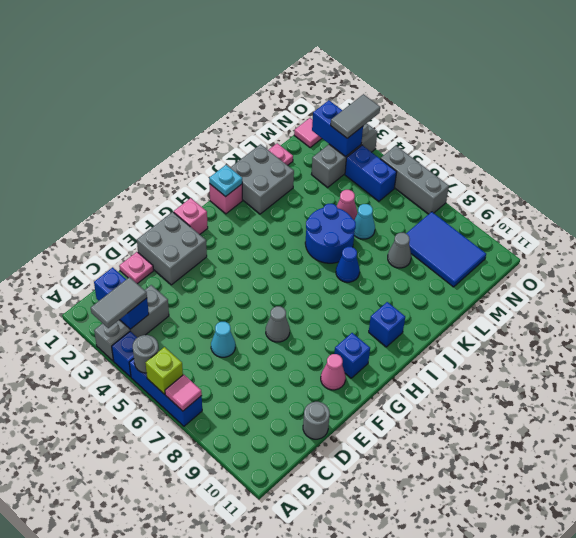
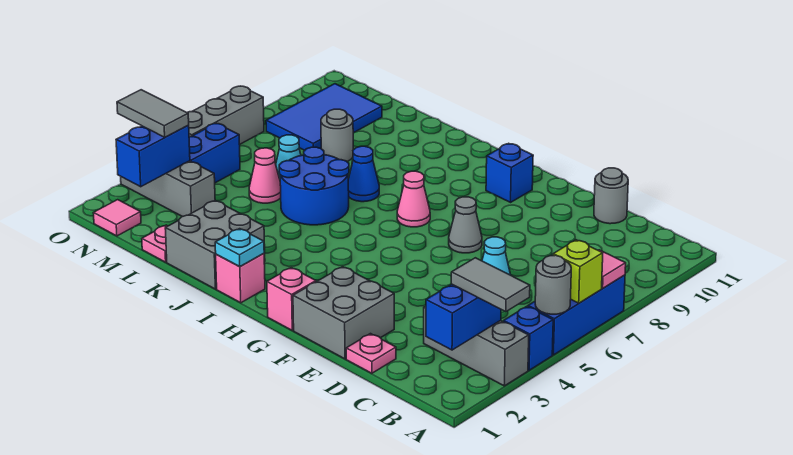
pink 1x1 cone [321,354,346,390] -> pink 1x1 cone moved to [397,171,430,227]
blue 1x1 brick [369,302,405,347] -> none
grey 1x1 cone [388,233,411,268] -> grey 1x1 round brick [321,109,353,161]

